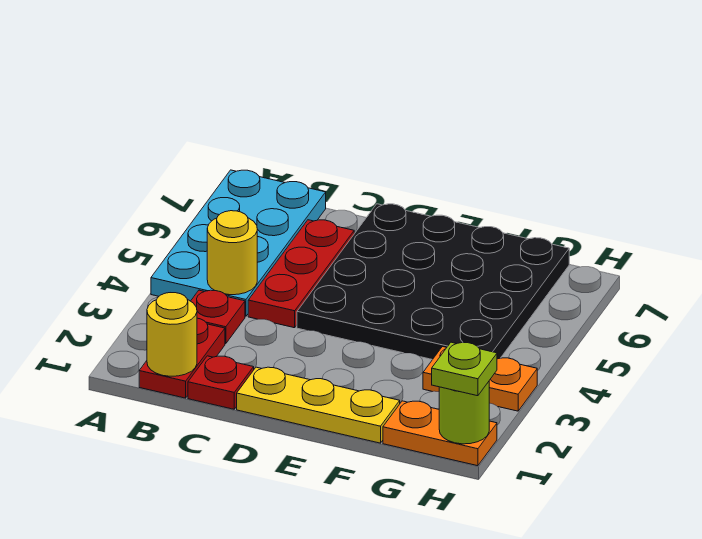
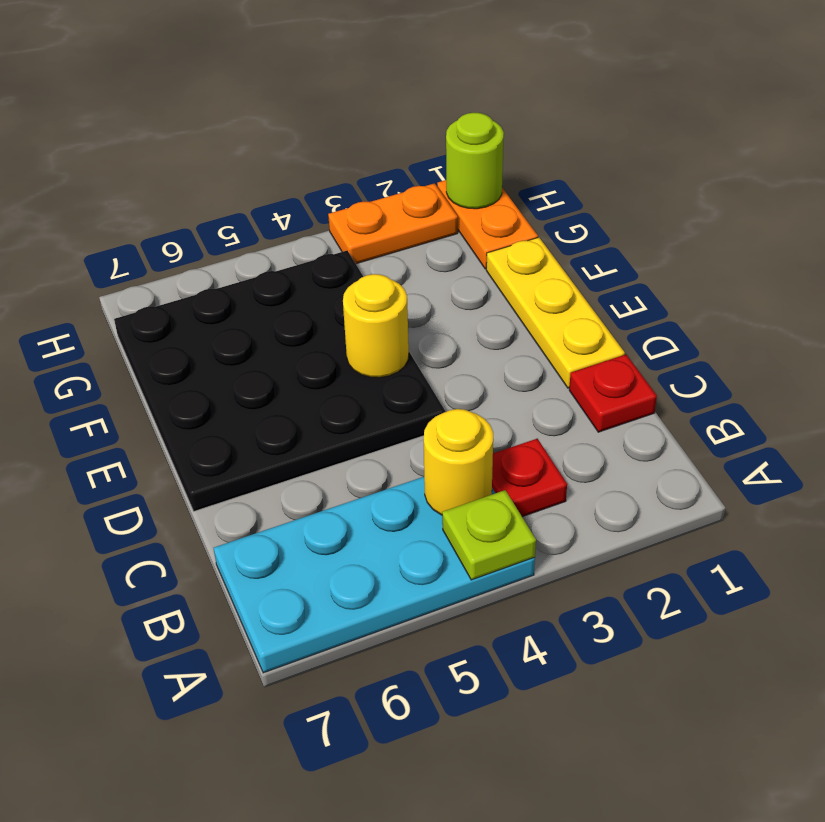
red 1x2 plate [139,318,225,398] -> none
yellow 1x1 round brick [147,293,197,376] -> yellow 1x1 round brick moved to [343,274,409,378]
red 1x3 plate [248,220,354,328] -> none
orange 1x2 plate [423,347,537,411] -> orange 1x2 plate turned to [328,183,458,264]
lime 1x1 plate [432,342,497,396] -> lime 1x1 plate moved to [442,490,536,580]

